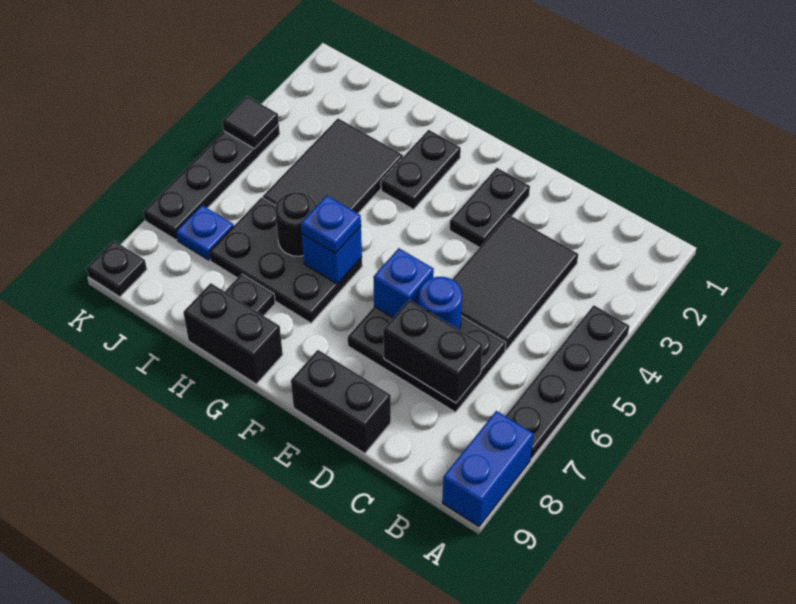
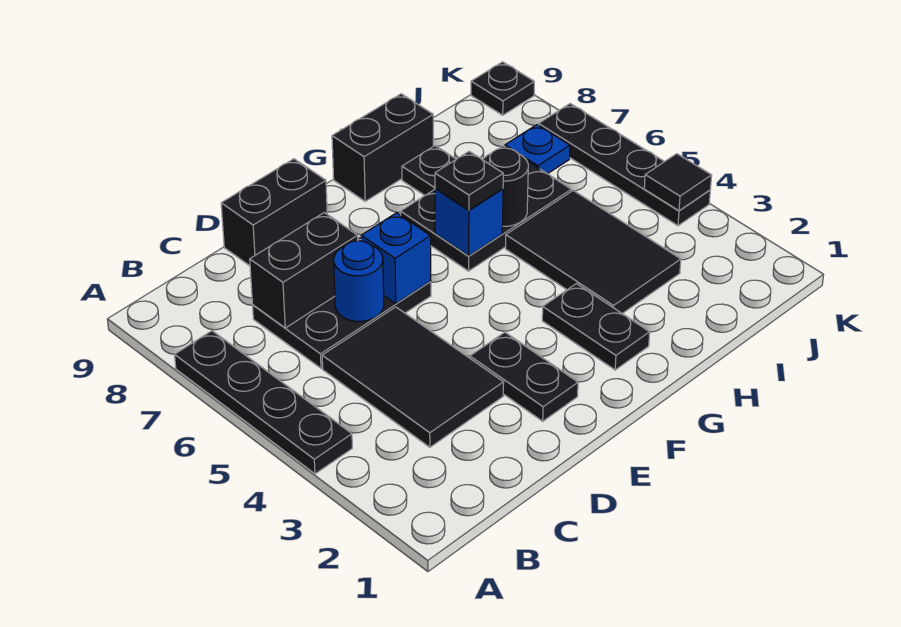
blue 1x2 brick [442,411,534,526] -> none
blue 1x1 plate [301,196,361,253] -> black 1x1 plate [435,151,503,210]

